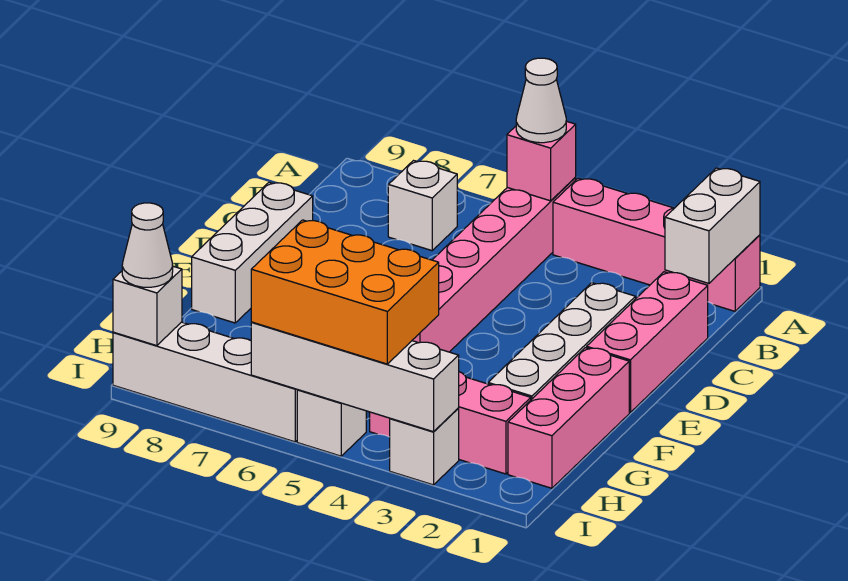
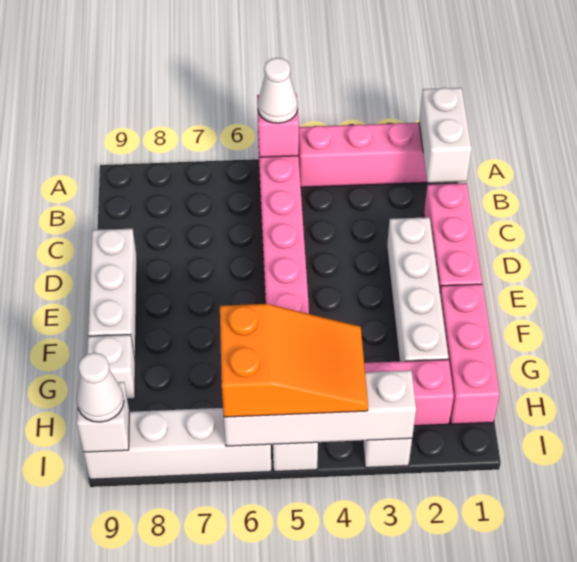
white 1x1 brick [388,161,457,251] -> white 1x1 brick moved to [87,334,135,399]
orange 2x3 brick [251,220,439,364] -> orange 2x3 slope [220,304,368,417]

